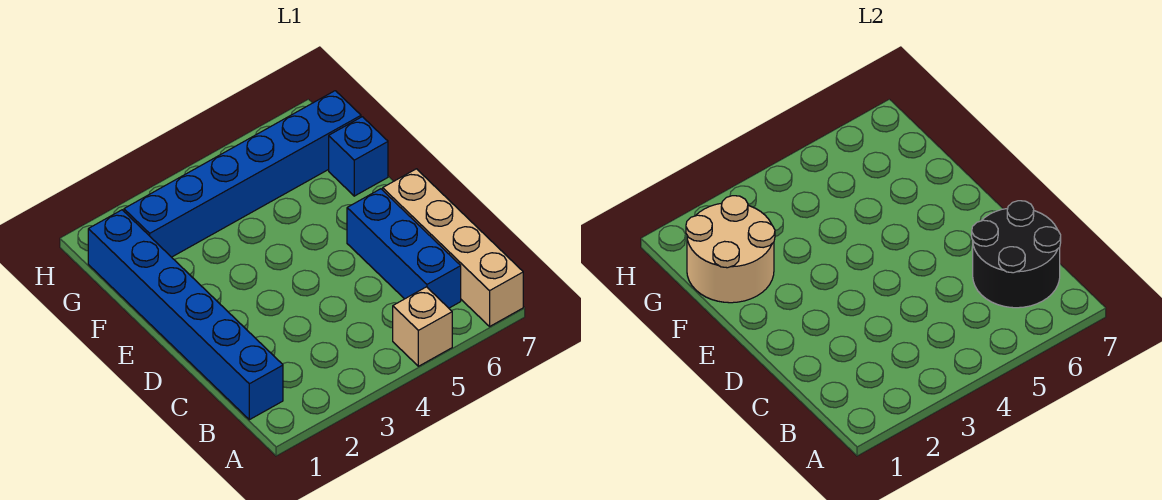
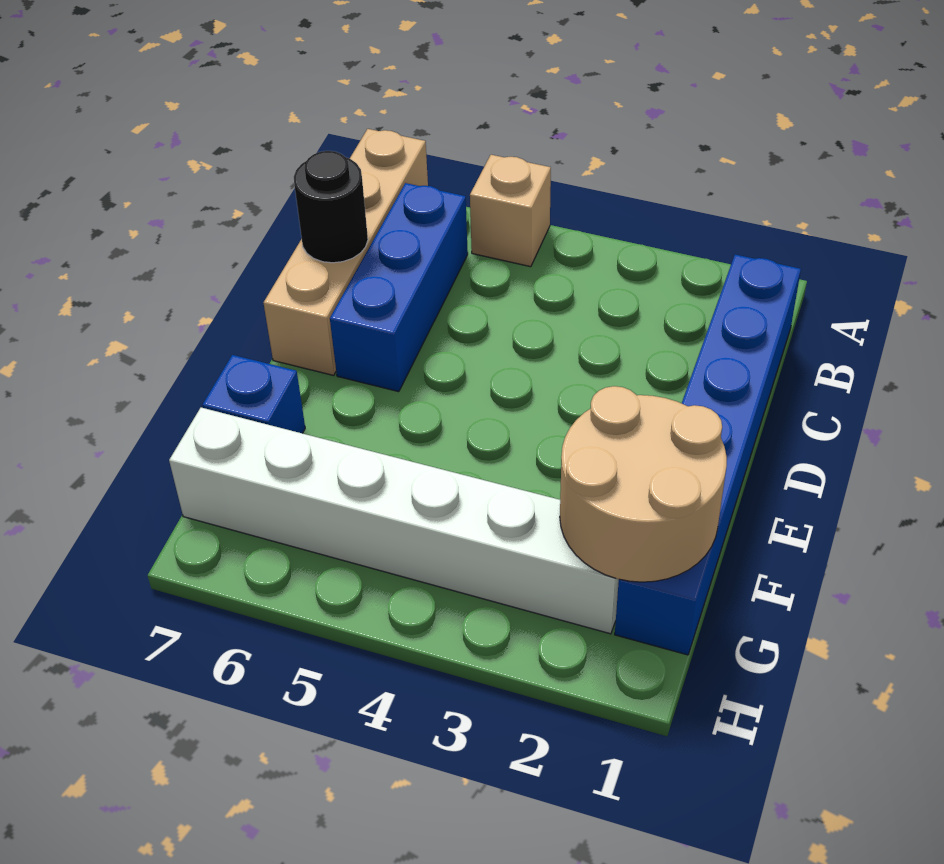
black 2x2 round brick [972,201,1061,308] -> black 1x1 round brick [294,151,368,263]
blue 1x6 brick [124,91,361,257] -> white 1x6 brick [169,408,619,634]

